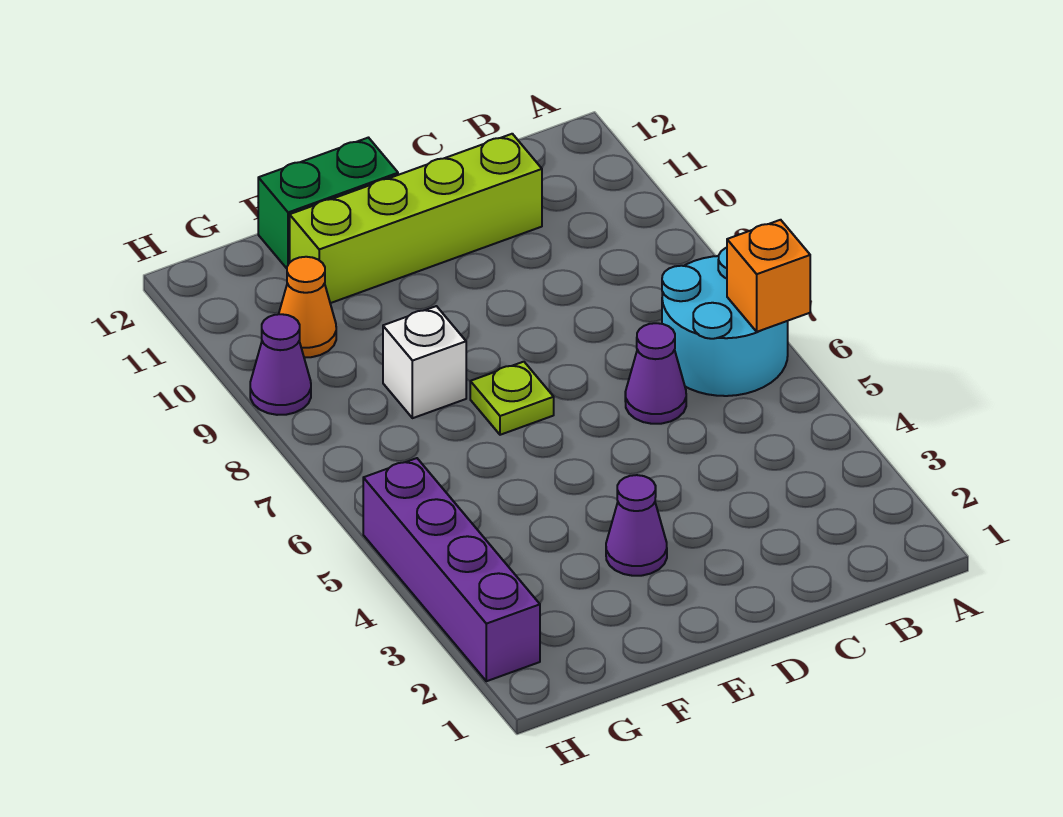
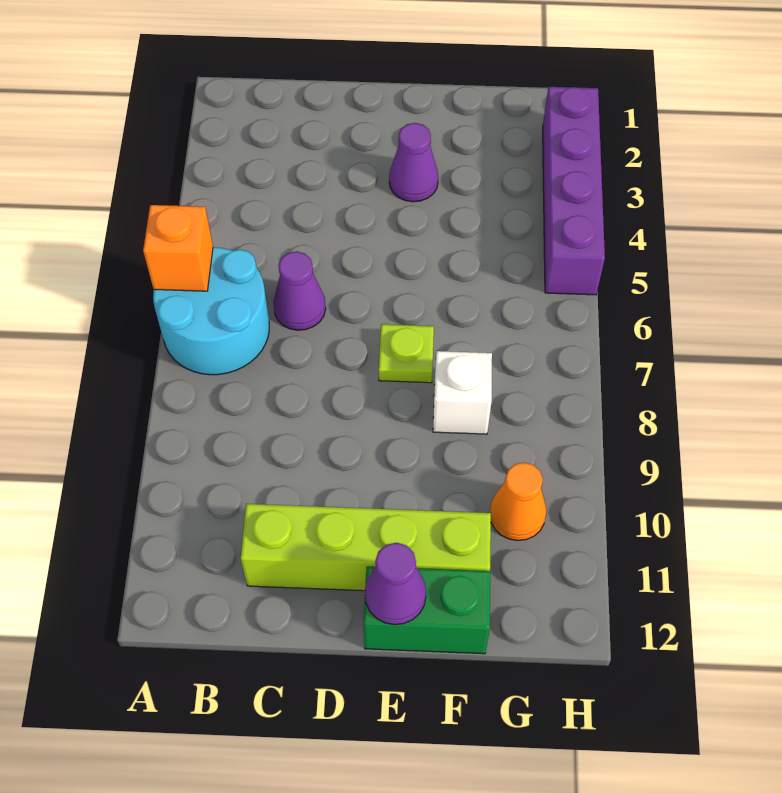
purple 1x1 cone [250,314,311,415] -> purple 1x1 cone moved to [365,543,426,625]

